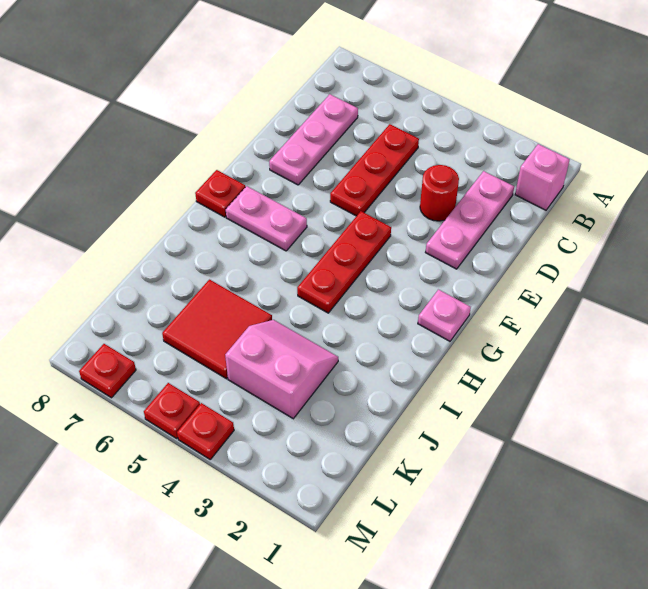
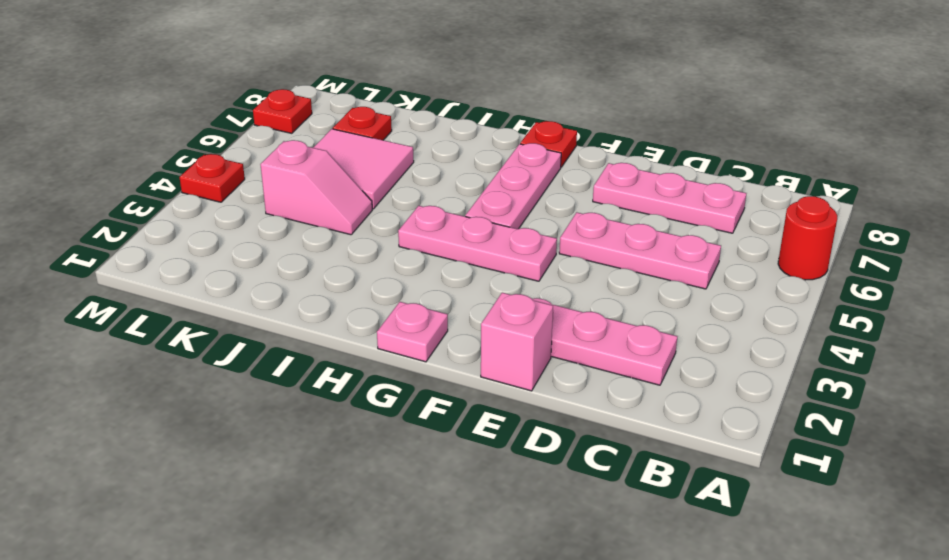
pink 1x1 brick [515,144,570,210] -> pink 1x1 brick moved to [481,293,553,391]
red 1x3 plate [330,124,419,216] -> pink 1x3 plate [559,212,721,289]
red 1x1 round brick [420,165,459,221] -> red 1x1 round brick moved to [778,196,837,280]
red 1x3 plate [297,211,391,313] -> pink 1x3 plate [398,206,557,281]
pink 1x2 plate [226,186,307,251] -> pink 1x3 plate [465,143,561,229]
pink 2x2 slope [225,320,338,419] -> pink 1x2 slope [260,140,372,235]
red 2x2 tile [162,280,272,379] -> pink 2x2 tile [313,129,414,209]
red 1x1 plate [144,383,200,438] -> red 1x1 plate moved to [333,107,392,140]

